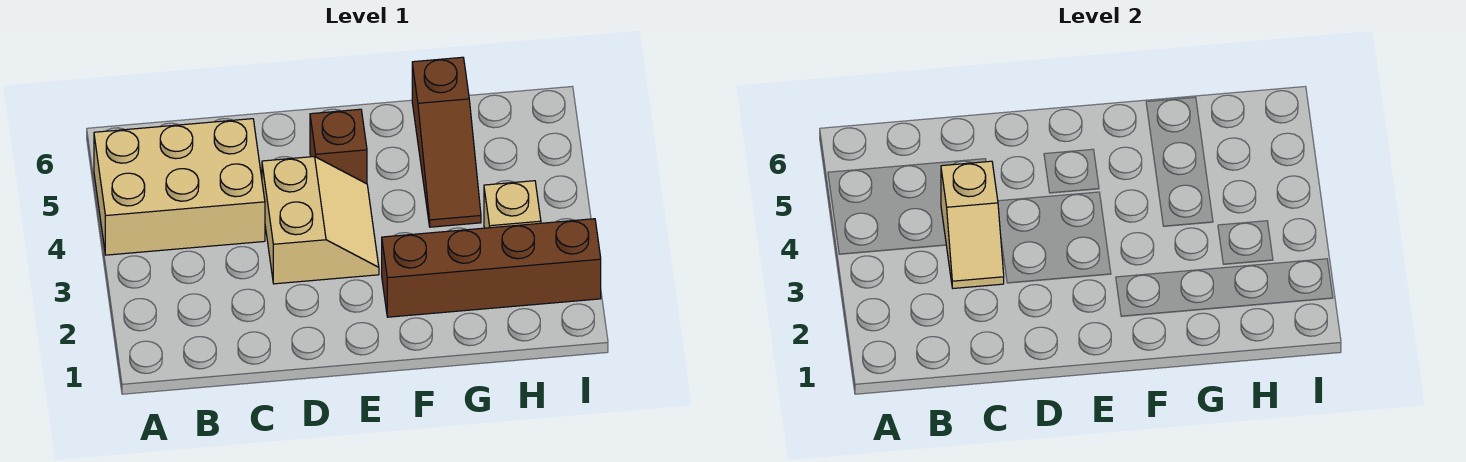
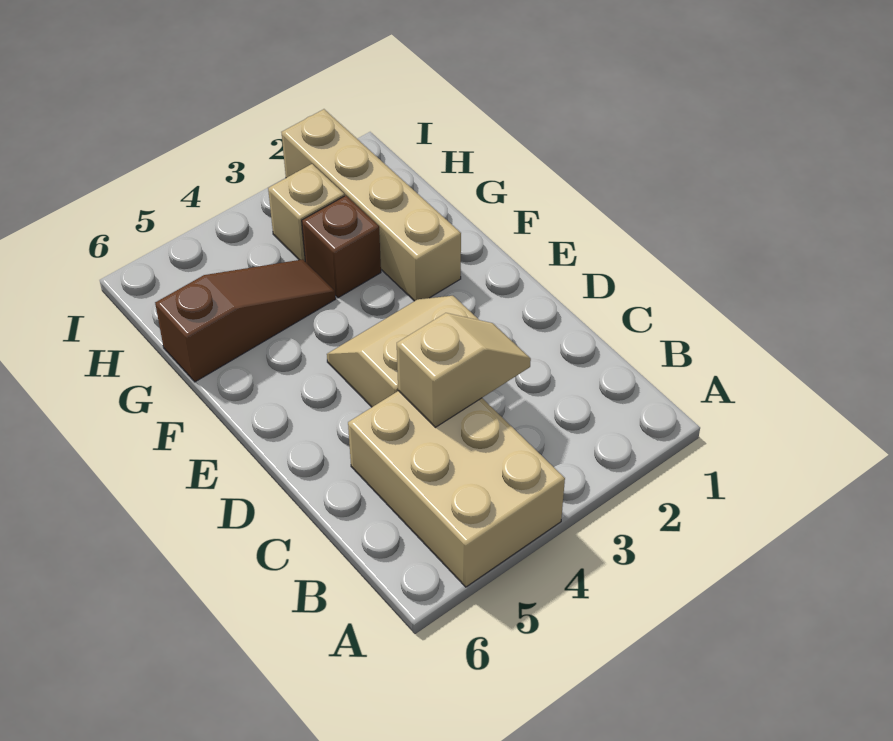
brown 1x1 brick [310,109,367,184] -> brown 1x1 brick moved to [302,196,381,298]
brown 1x4 brick [382,219,601,317] -> tan 1x4 brick [281,109,461,301]

